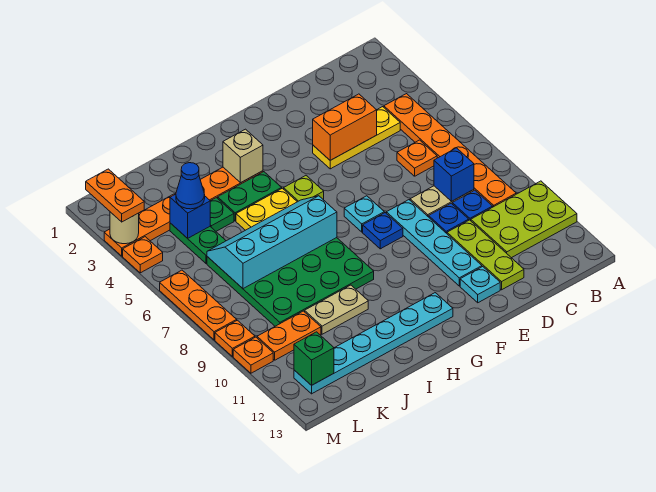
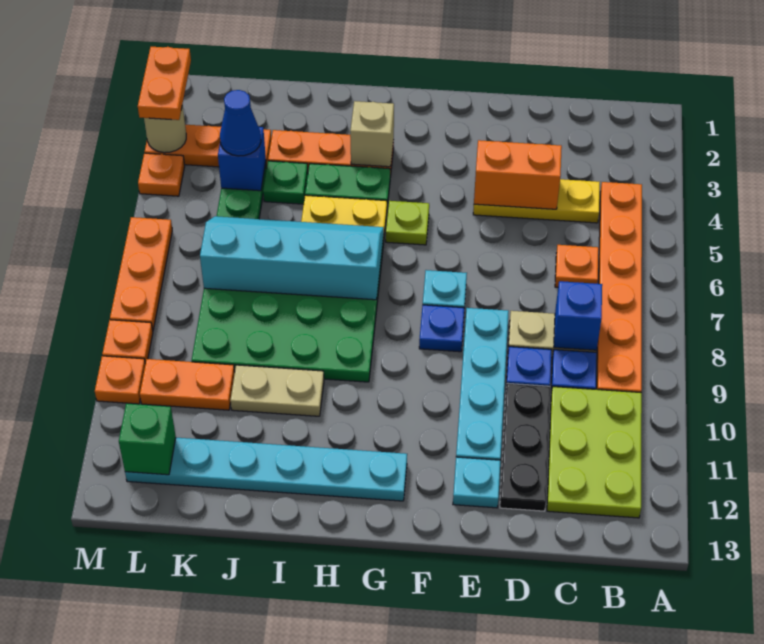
lime 2x3 plate [471,181,577,258] -> lime 2x3 plate turned to [547,387,642,518]
lime 1x3 plate [447,220,524,290] -> black 1x3 plate [500,383,550,511]

